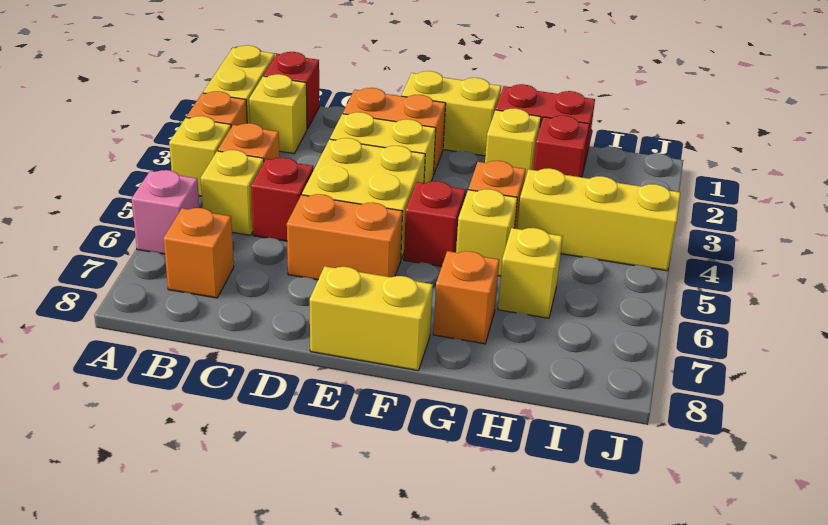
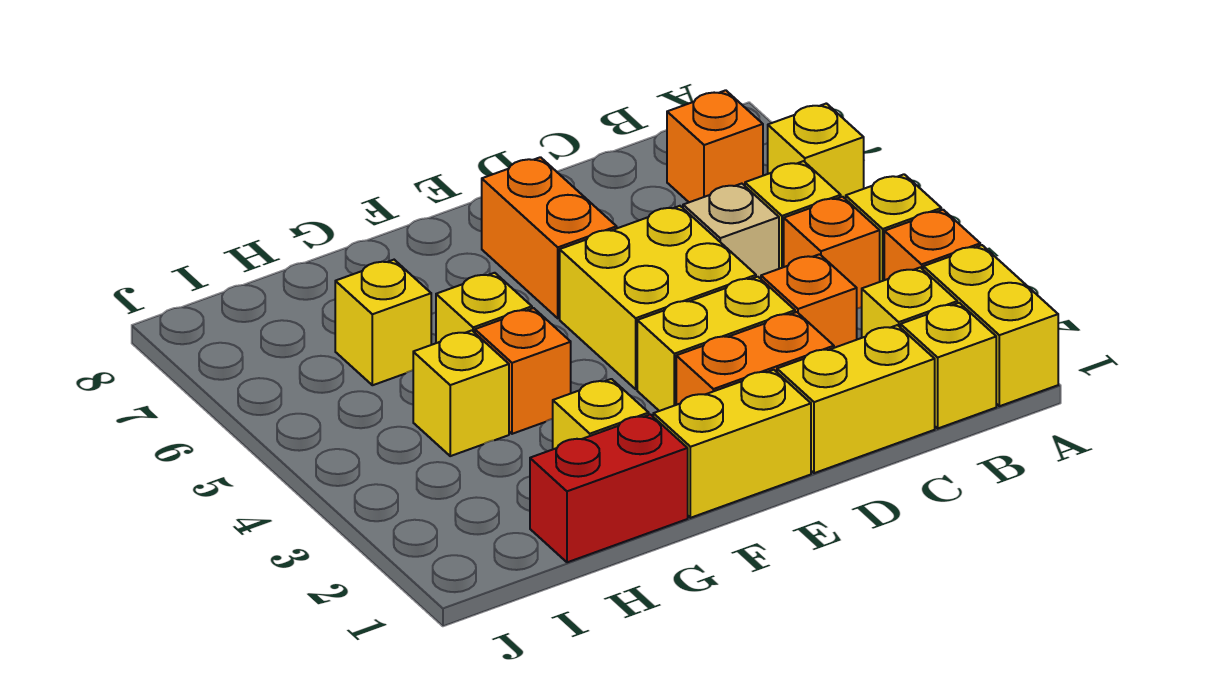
pink 1x1 brick [132,170,199,254] -> yellow 1x1 brick [768,103,864,199]
red 1x1 brick [264,52,319,129] -> yellow 1x1 brick [901,303,996,428]
red 1x1 brick [251,157,313,241] -> tan 1x1 brick [683,184,779,279]
orange 1x2 brick [287,194,403,280] -> orange 1x2 brick turned to [482,157,617,318]
yellow 1x2 brick [310,266,433,370] -> yellow 1x2 brick moved to [777,325,935,473]
red 1x1 brick [404,181,465,267] -> none
orange 1x1 brick [433,251,499,344] -> orange 1x1 brick moved to [761,254,857,348]
red 1x1 brick [533,115,589,177] -> none
yellow 1x3 brick [517,168,680,271] -> yellow 1x1 brick [413,330,509,456]

